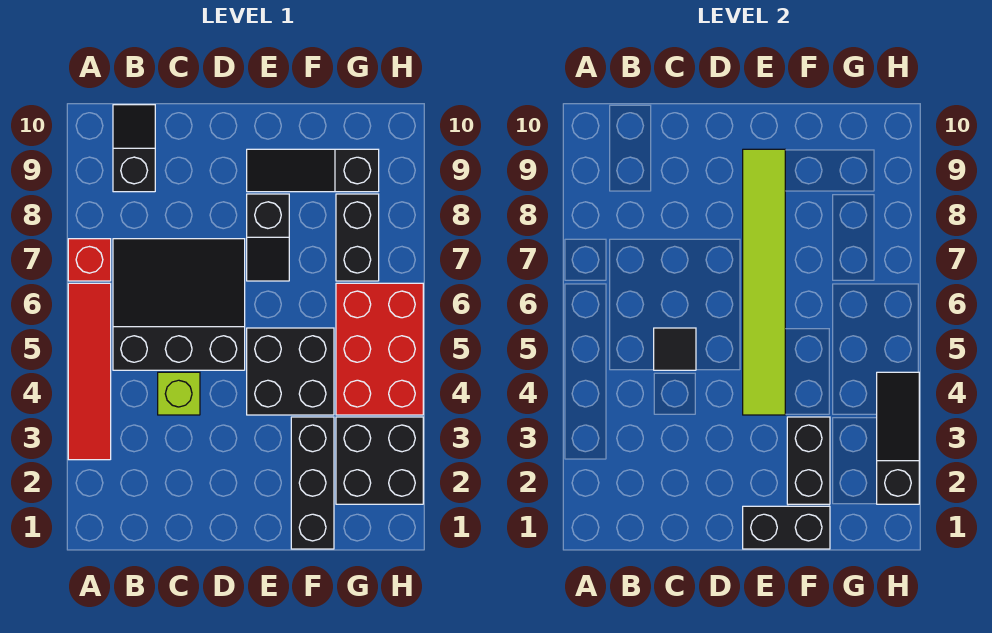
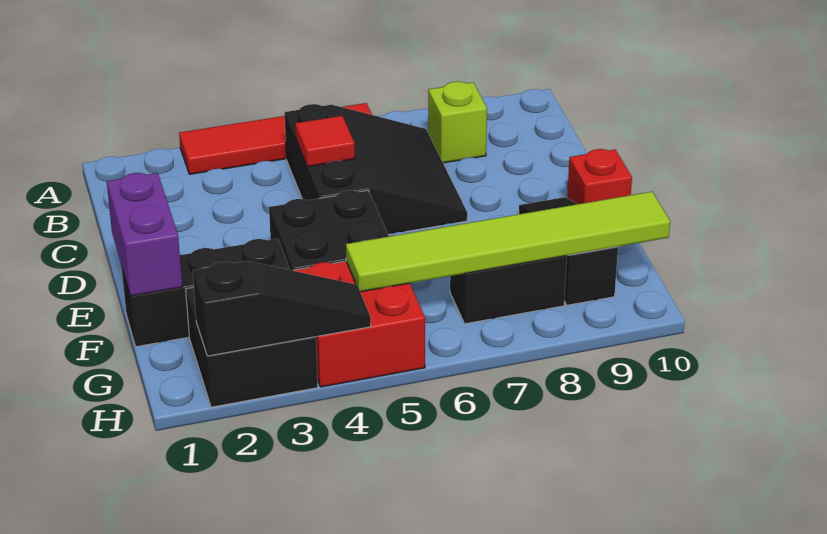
red 1x1 brick [68,239,111,281] -> red 1x1 brick moved to [567,149,632,204]
black 1x2 slope [113,105,155,192] -> none
lime 1x1 brick [158,372,200,415] -> lime 1x1 brick moved to [428,81,487,163]
black 1x1 tile [654,328,696,370] -> red 1x1 tile [295,116,355,167]
black 1x2 brick [743,506,830,549] -> purple 1x2 brick [107,173,182,296]
lime 1x6 tile [743,149,785,415] -> lime 1x6 tile moved to [346,192,670,292]
black 1x2 slope [247,194,289,281] -> none
black 1x2 brick [787,417,830,504] -> none
red 2x3 brick [336,283,423,415] -> red 2x2 brick [293,261,425,387]

